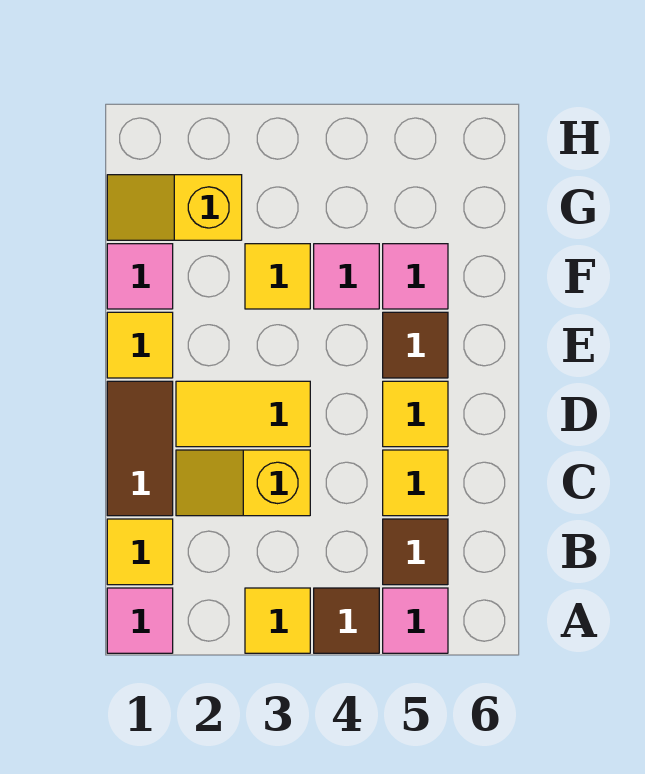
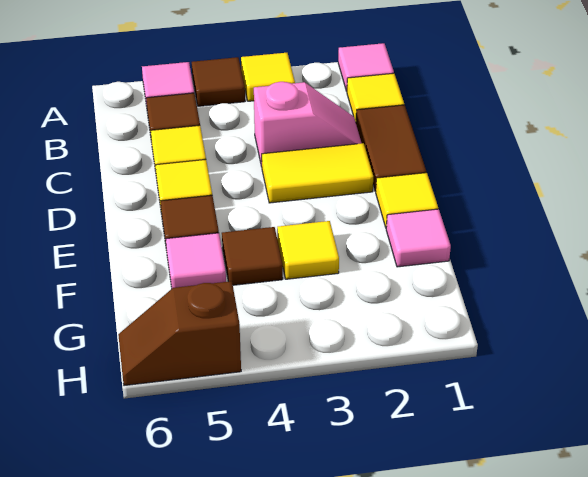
yellow 1x2 slope [176,450,310,516] -> pink 1x2 slope [254,82,361,167]
pink 1x1 tile [314,244,379,309] -> brown 1x1 tile [222,227,283,285]
yellow 1x2 slope [107,175,242,240] -> none
none -> brown 1x2 slope [118,281,241,386]

